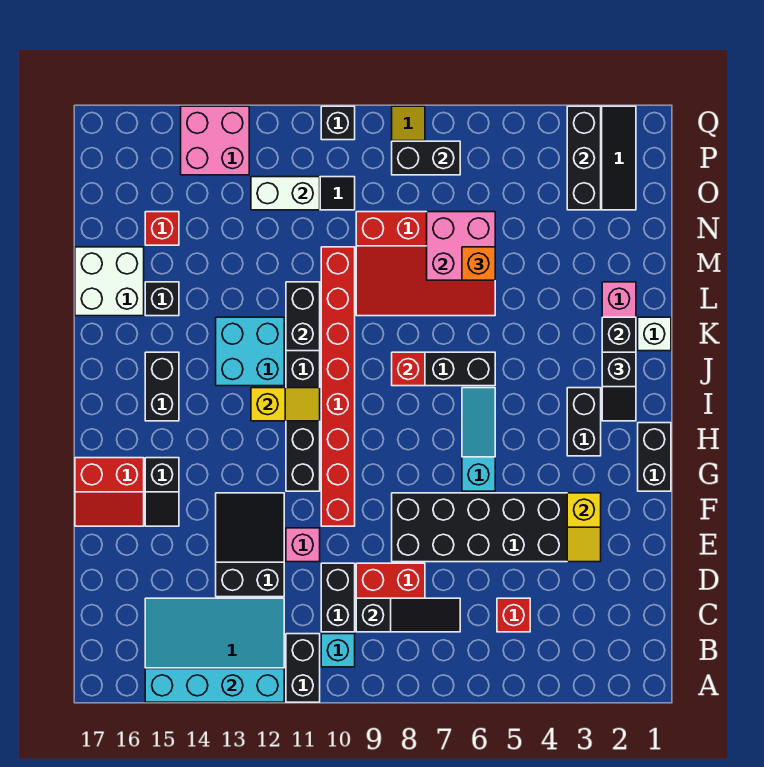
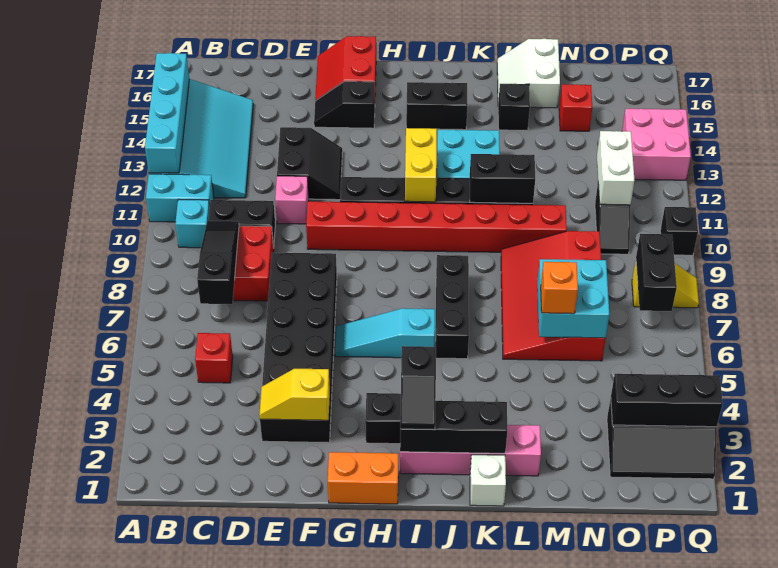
black 1x2 brick [286,634,320,702] -> cyan 1x2 brick [146,174,214,222]
black 1x3 slope [356,598,460,632] -> black 1x3 slope turned to [197,221,239,304]
black 2x3 slope [216,493,284,597] -> black 2x2 slope [277,127,342,200]
black 1x2 brick [638,423,671,491] -> orange 1x2 brick [328,452,398,504]
cyan 1x3 slope [462,388,495,491] -> cyan 1x3 slope turned to [335,308,435,358]
black 1x2 slope [602,352,636,421] -> black 1x2 slope turned to [400,346,436,430]
yellow 1x2 slope [251,388,320,421] -> yellow 1x2 brick [405,128,437,202]
red 1x1 brick [392,352,425,386] -> none
white 2x2 brick [75,247,144,316] -> white 2x2 slope [497,39,560,108]
pink 2x2 brick [427,212,495,280] -> cyan 2x2 brick [537,259,609,338]

